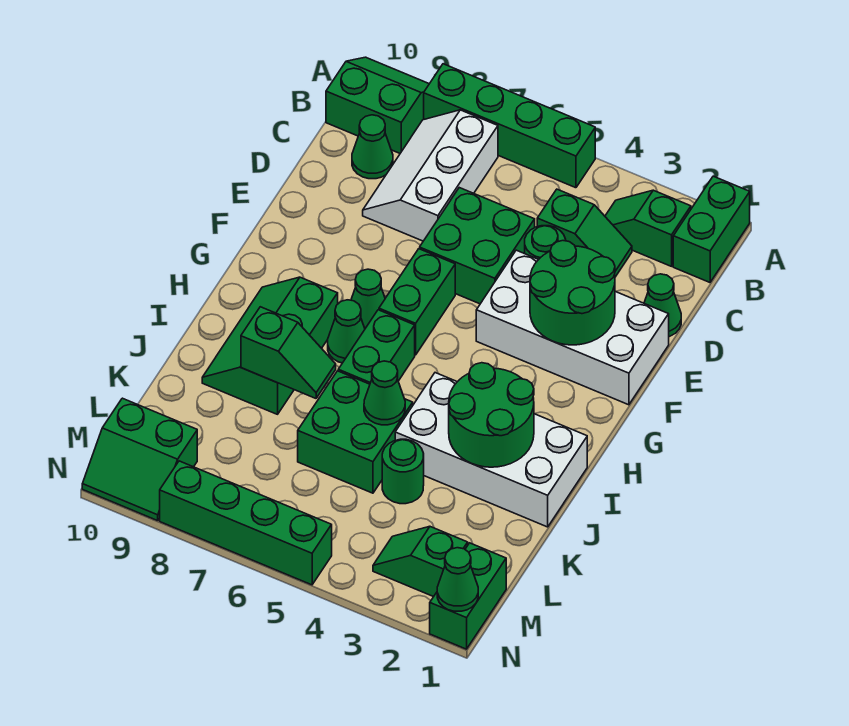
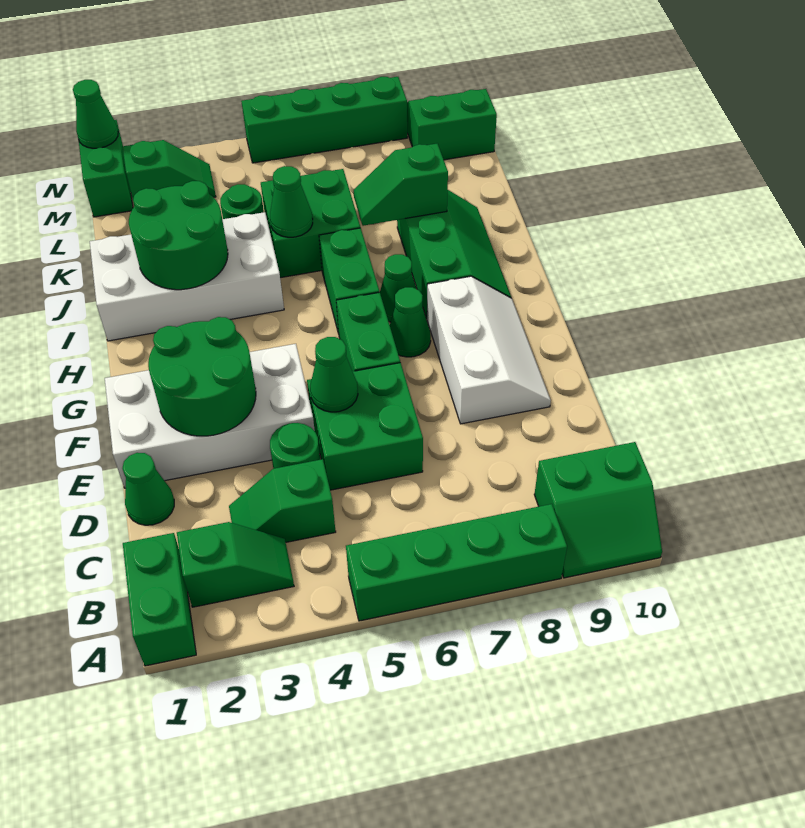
white 2x3 slope [363,110,498,241] -> white 2x3 slope moved to [427,276,551,424]
green 1x1 cone [352,115,393,179] -> green 1x1 cone moved to [310,337,358,412]

